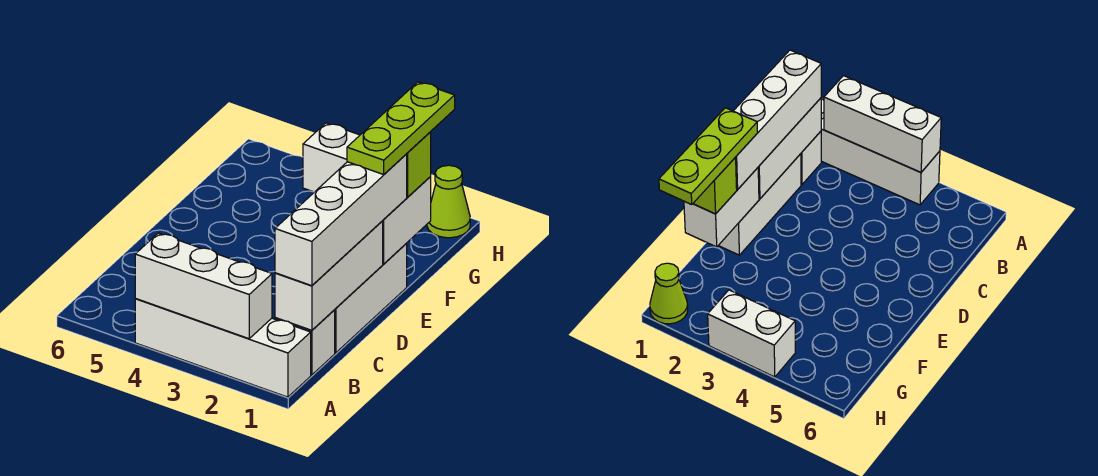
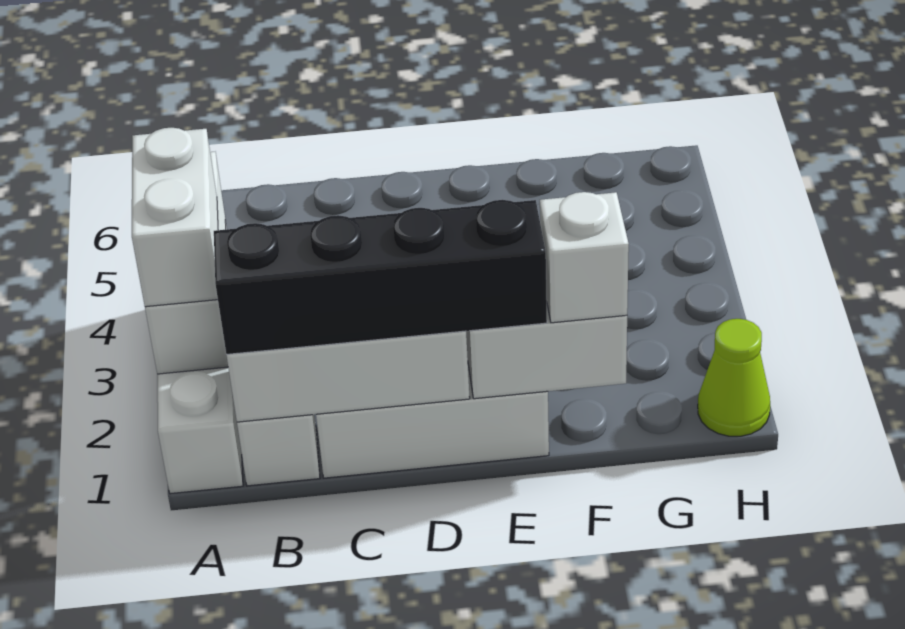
white 1x4 brick [275,154,407,286] -> black 1x4 brick [214,200,547,355]
lime 1x3 plate [347,82,455,174] -> none
lime 1x1 brick [407,132,431,197] -> white 1x1 brick [540,192,629,323]
white 1x2 brick [303,123,360,192] -> white 1x2 brick moved to [132,128,218,307]

